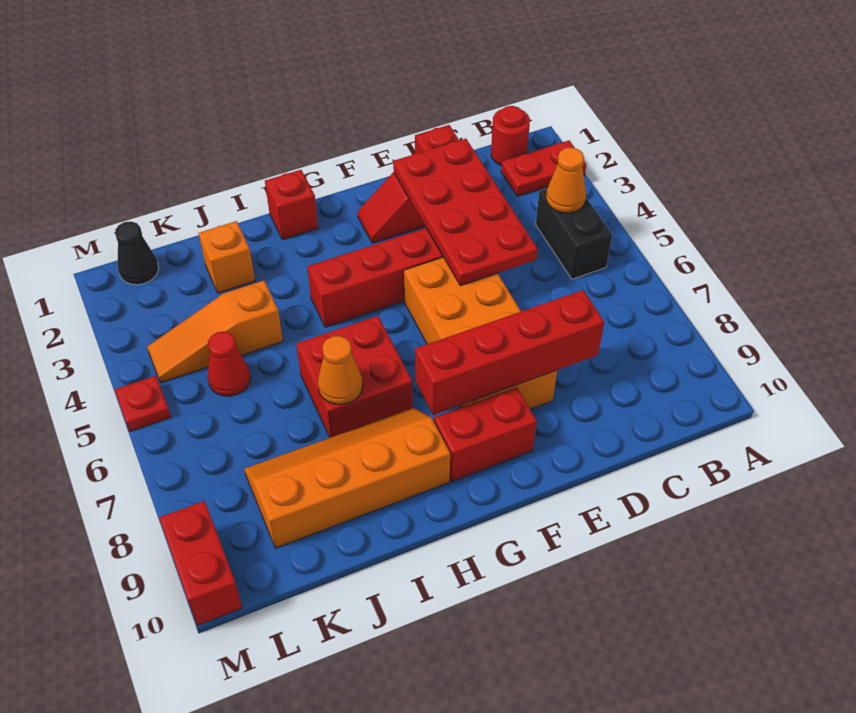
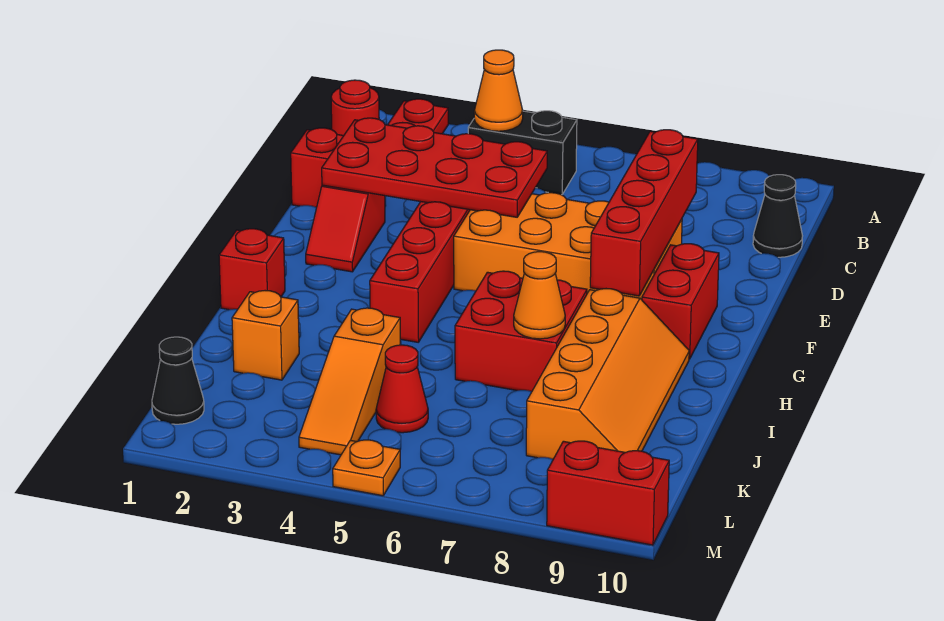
none -> black 1x1 cone [753,175,802,257]
orange 2x4 slope [244,408,450,548] -> orange 2x4 slope turned to [526,289,689,459]
red 1x1 plate [115,376,171,432] -> orange 1x1 plate [333,440,400,496]

